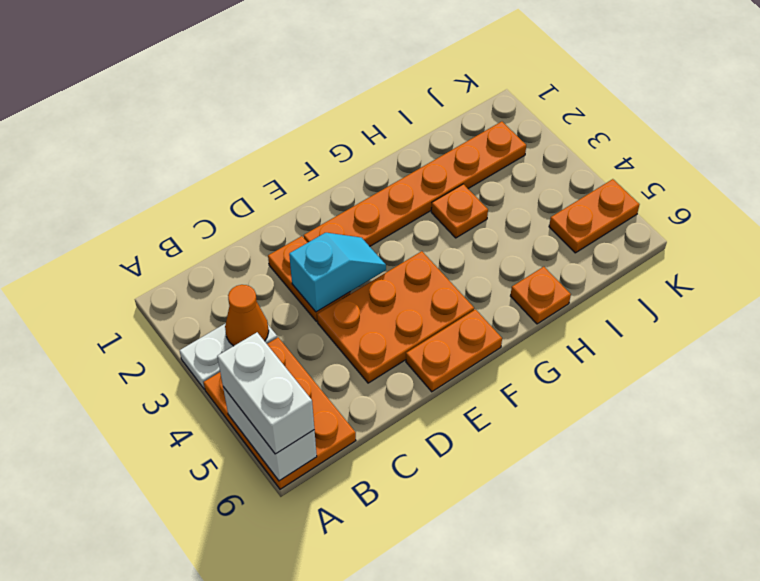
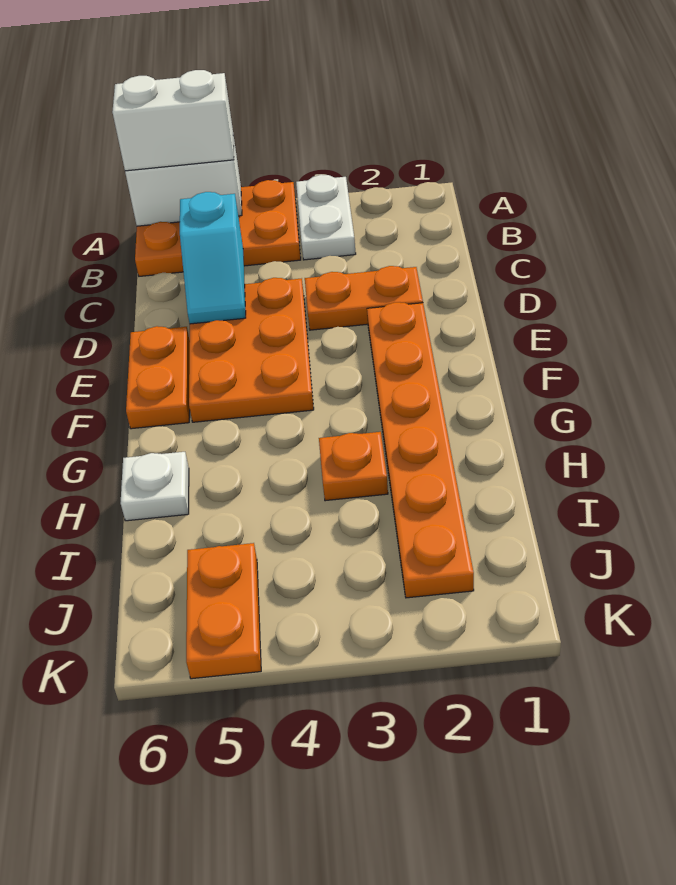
orange 1x1 cone [225,285,269,346] -> none
cyan 1x2 slope [289,233,386,312] -> cyan 1x2 slope moved to [180,192,246,324]
orange 1x1 plate [511,267,571,324] -> white 1x1 plate [121,452,189,521]

